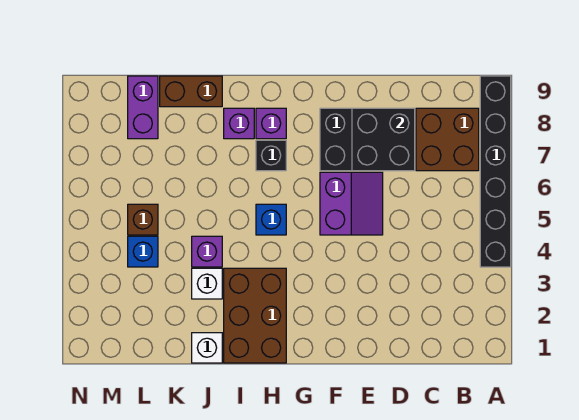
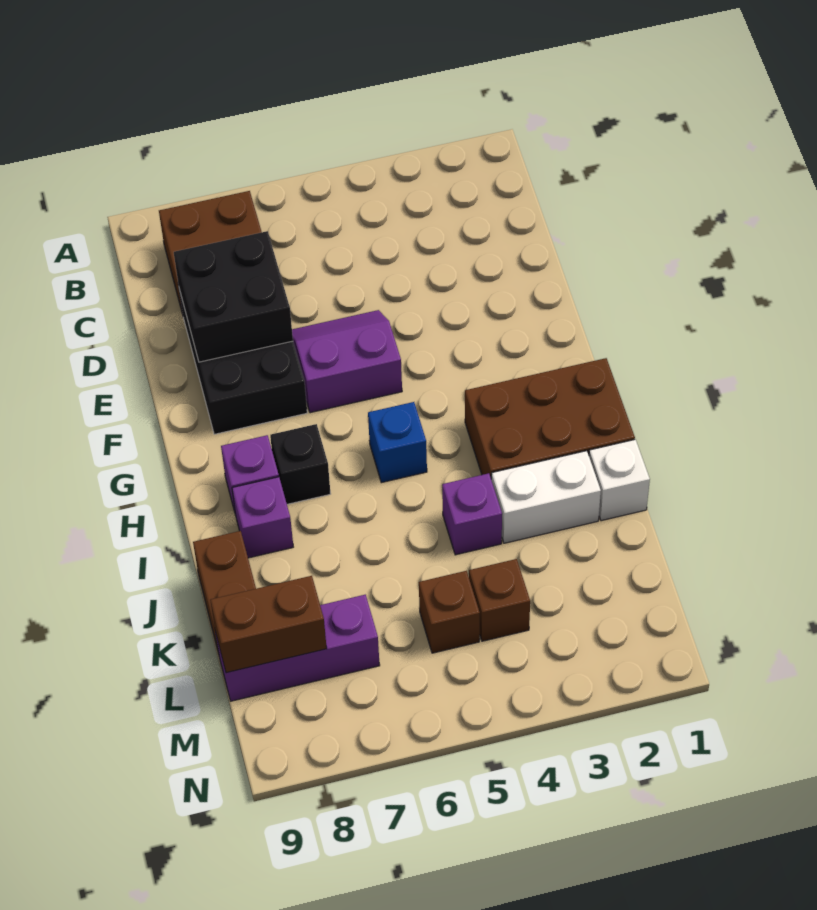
black 1x6 brick [480,76,511,267] -> none
white 1x1 brick [192,268,222,299] -> white 1x2 brick [491,451,601,543]
blue 1x1 brick [128,236,158,267] -> brown 1x1 brick [469,559,530,641]
purple 1x2 brick [128,76,158,139] -> purple 1x3 brick [216,595,380,701]
none -> brown 1x2 brick [210,576,327,673]

